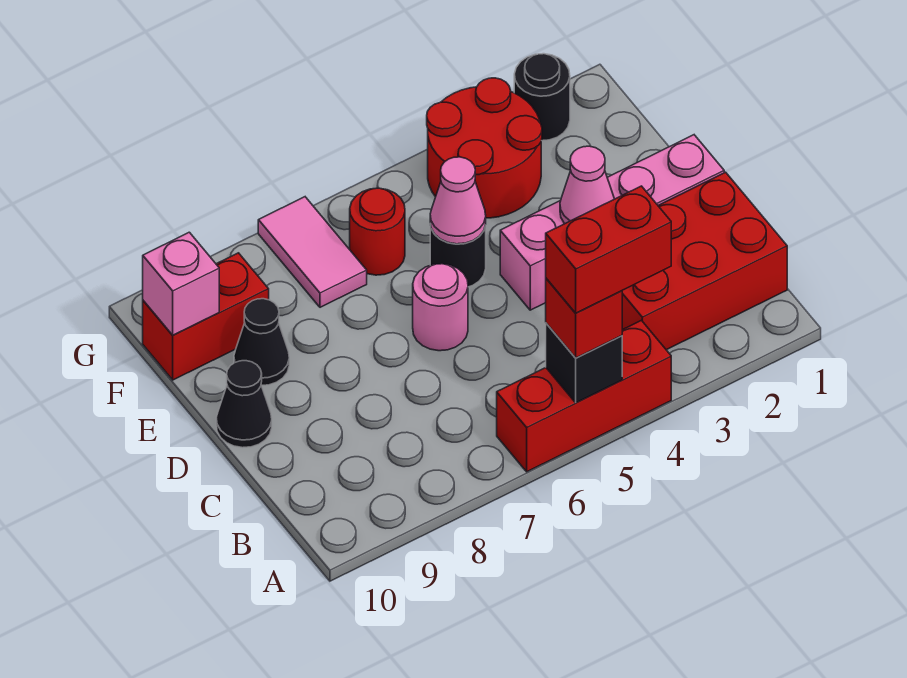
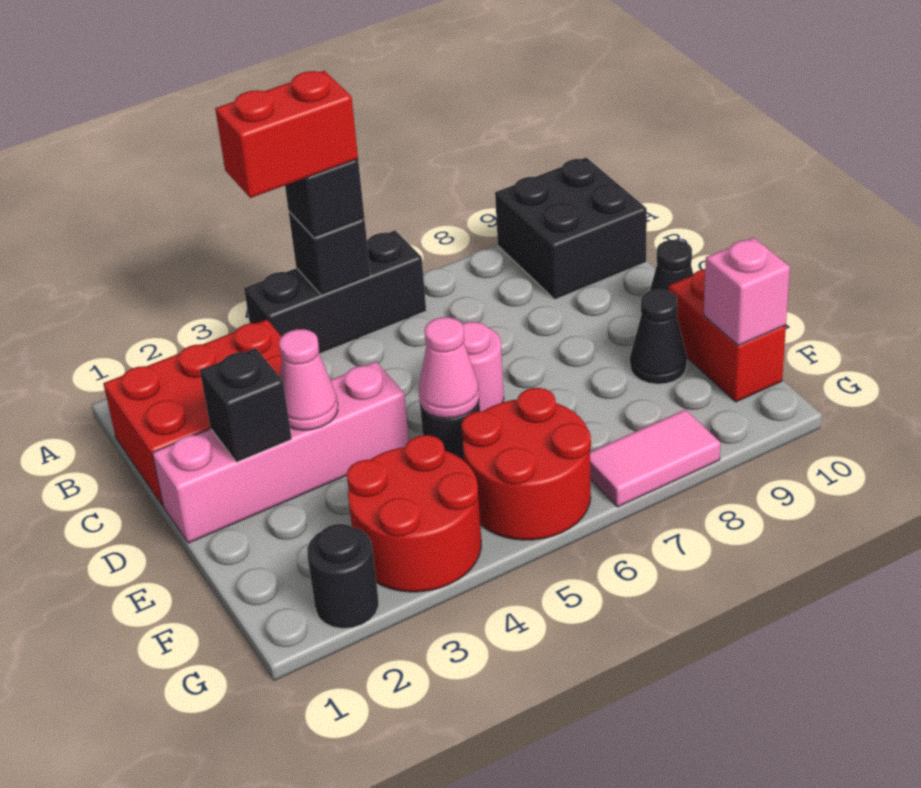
red 1x3 brick [497,320,671,472] -> black 1x3 brick [244,231,426,354]
red 1x1 brick [546,278,622,358] -> black 1x1 brick [285,159,365,238]
none -> black 2x2 brick [495,158,647,299]
none -> black 1x1 brick [200,348,292,462]
red 1x1 round brick [350,188,405,275] -> red 2x2 round brick [462,388,591,540]
pink 1x2 tile [258,197,367,307] -> pink 1x2 tile turned to [590,410,720,507]
red 1x2 brick [143,253,269,380] -> red 1x2 brick turned to [669,269,786,402]

